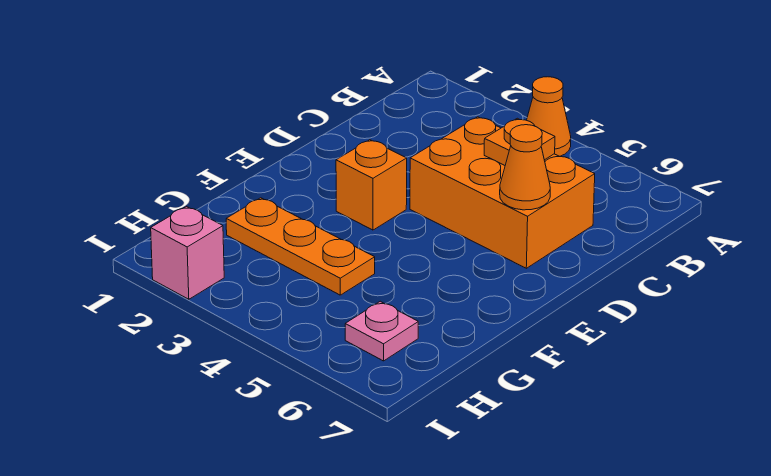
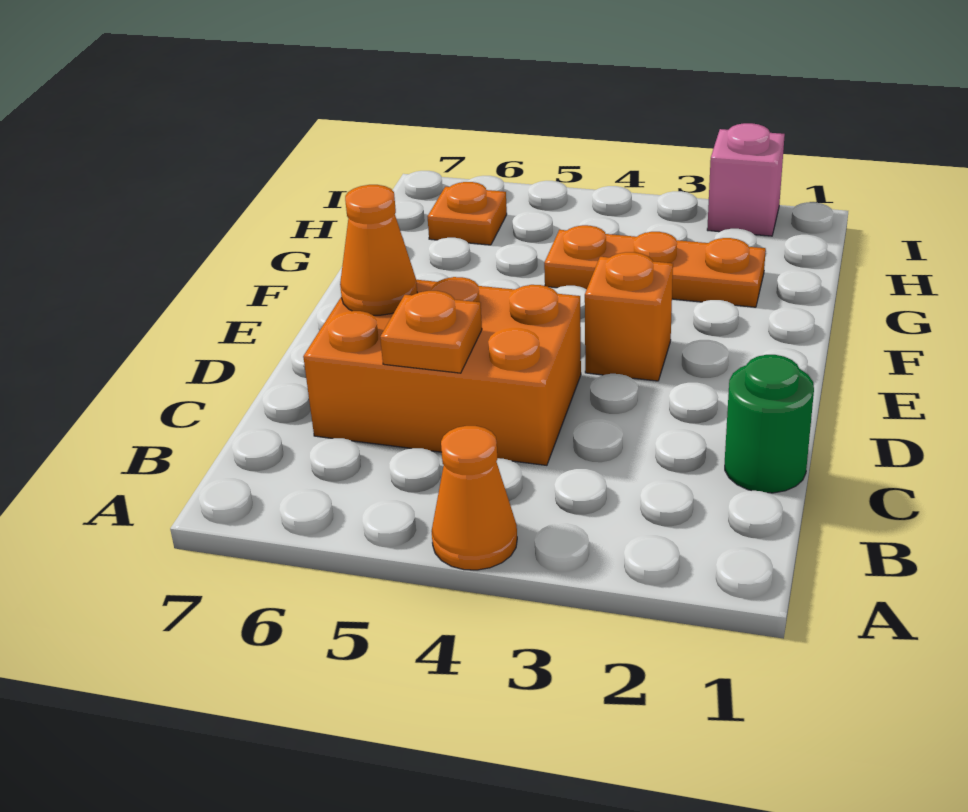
none -> green 1x1 round brick [725,355,814,493]
pink 1x1 plate [345,301,418,361] -> orange 1x1 plate [427,182,507,245]

